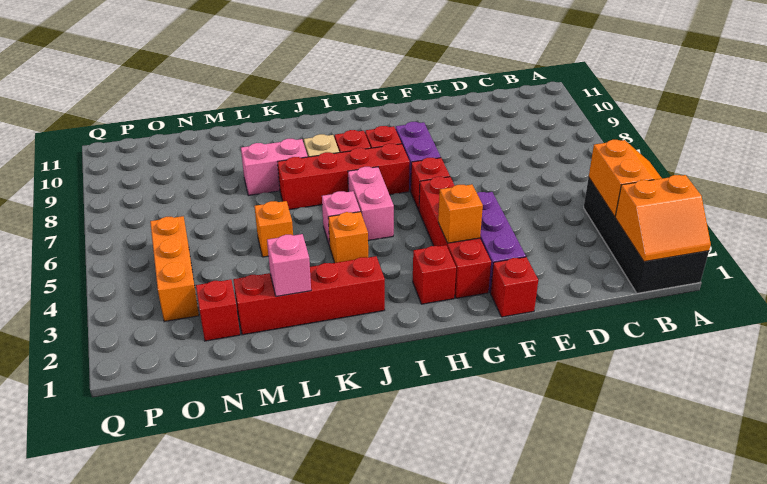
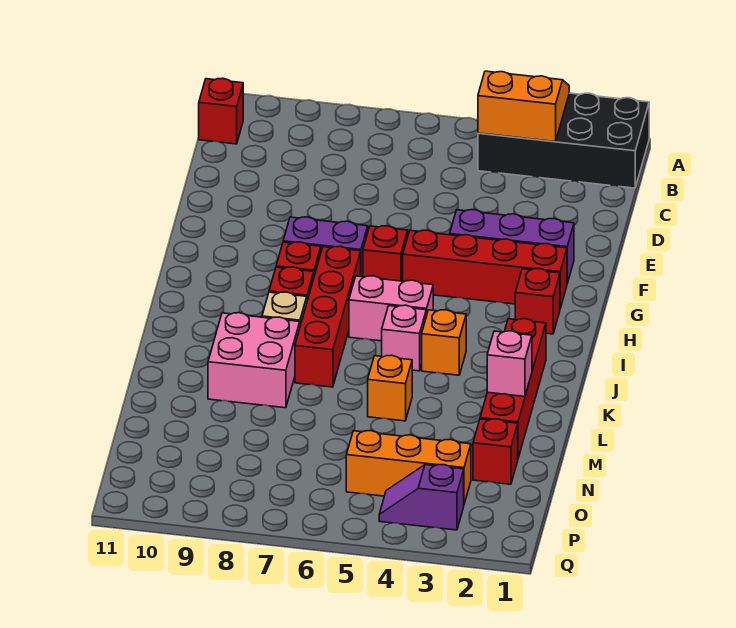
orange 2x2 slope [615,175,711,262] -> none
red 1x1 brick [491,257,538,317] -> red 1x1 brick moved to [199,78,243,144]
orange 1x1 brick [438,184,483,243] -> none
pink 1x2 brick [241,139,308,195] -> pink 2x2 brick [208,313,300,408]
none -> purple 1x2 slope [379,465,464,530]

